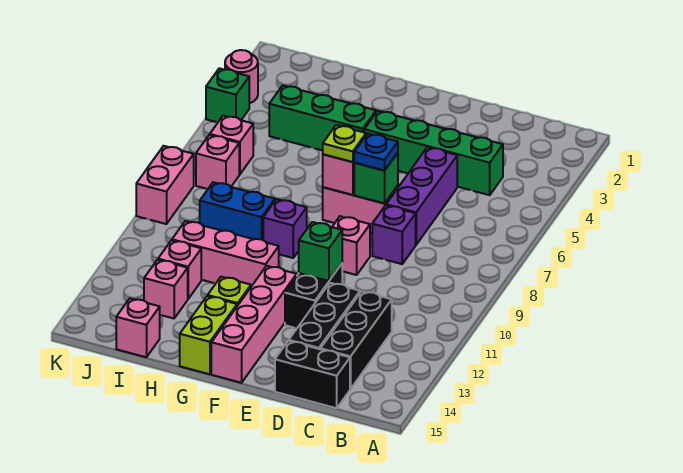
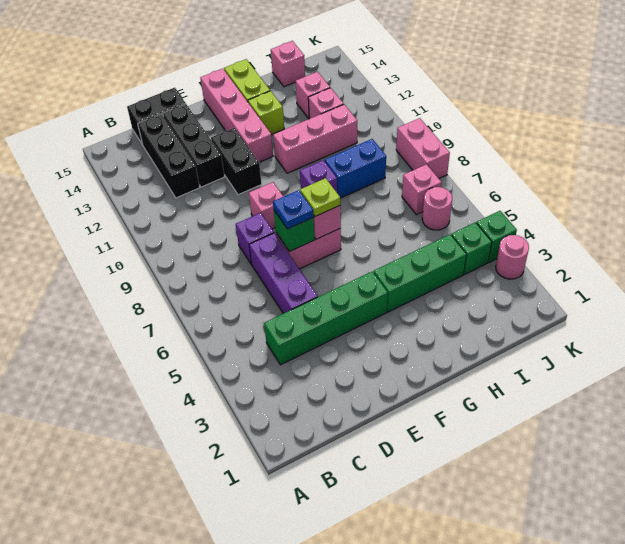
green 1x1 brick [299,222,342,281] -> green 1x1 brick moved to [451,222,492,274]
pink 1x1 brick [210,116,253,174] -> pink 1x1 round brick [422,187,452,230]

